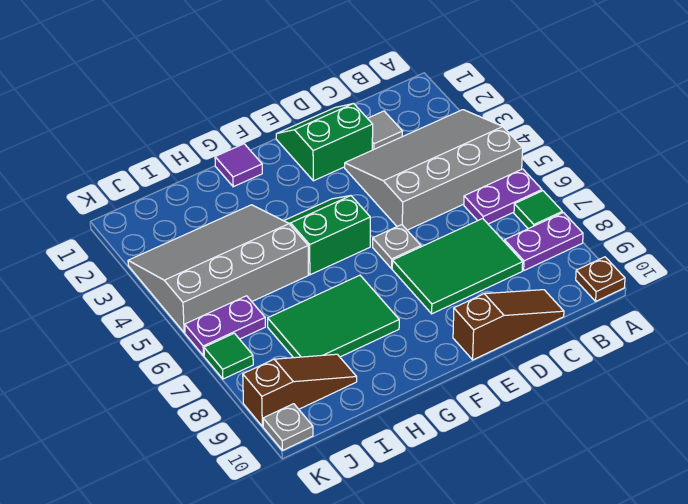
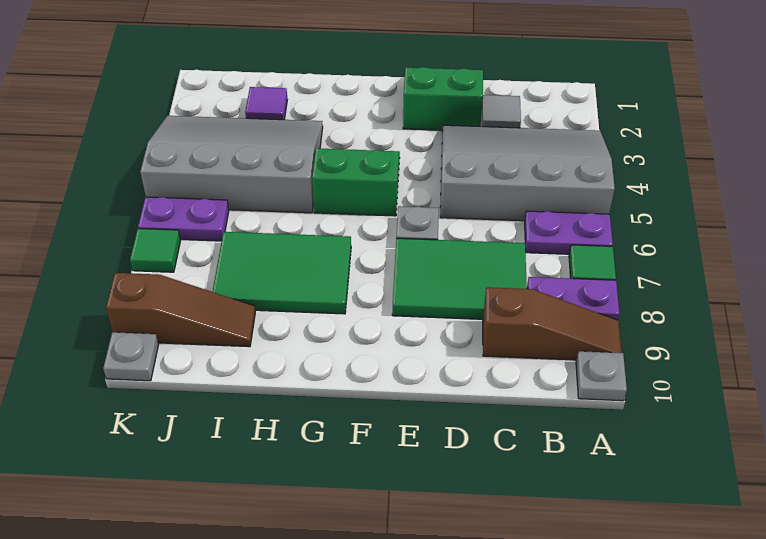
brown 1x1 plate [576,257,625,301] -> grey 1x1 plate [576,351,627,401]
brown 1x3 slope [453,290,564,360] -> brown 1x3 slope moved to [483,287,622,360]
purple 1x1 tile [215,144,262,187] -> purple 1x1 tile moved to [245,87,287,120]

